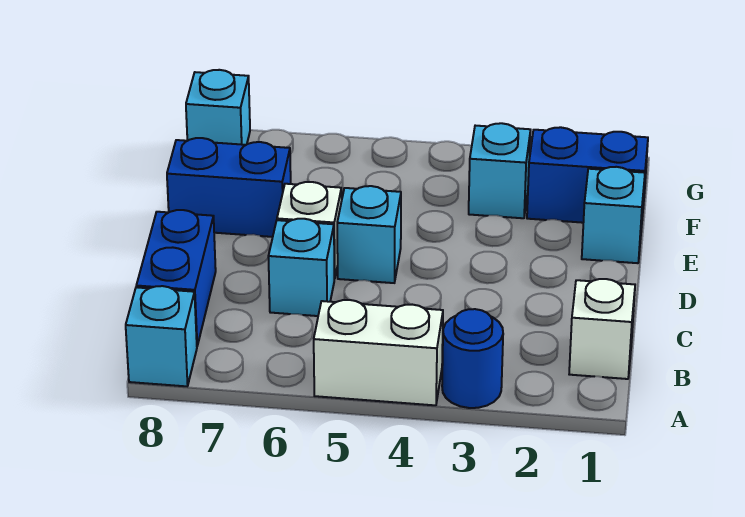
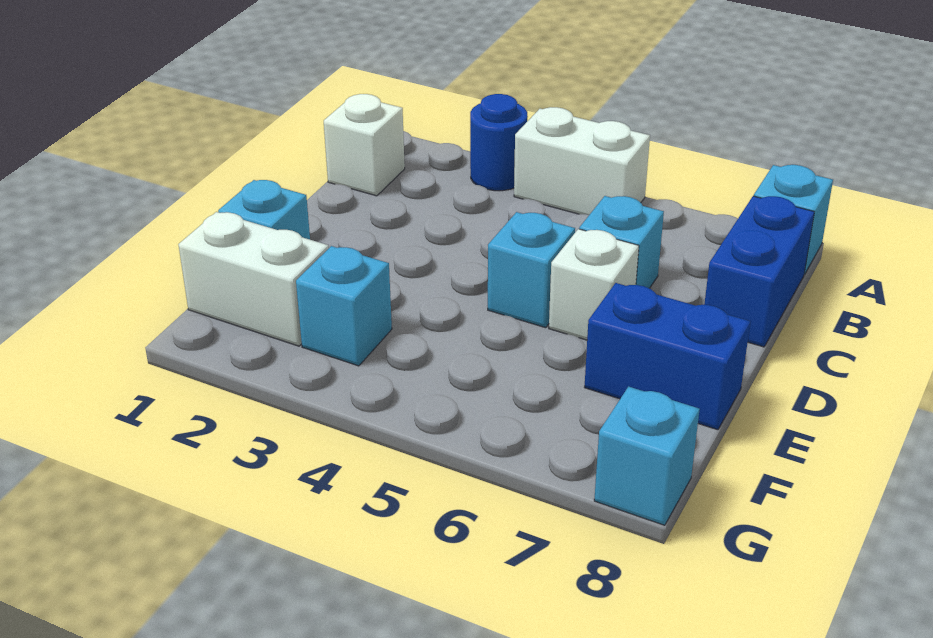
blue 1x2 brick [527,127,648,223] -> white 1x2 brick [178,212,329,346]

